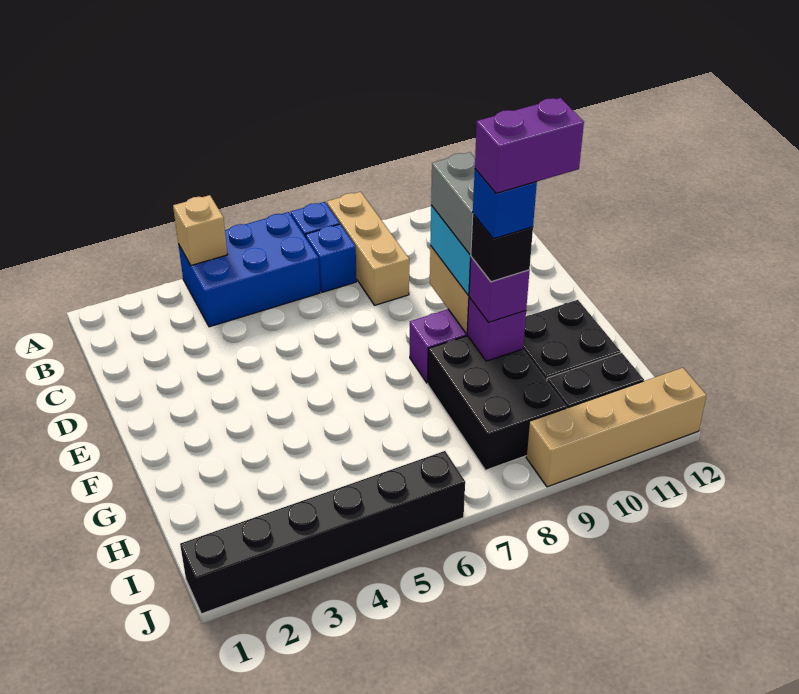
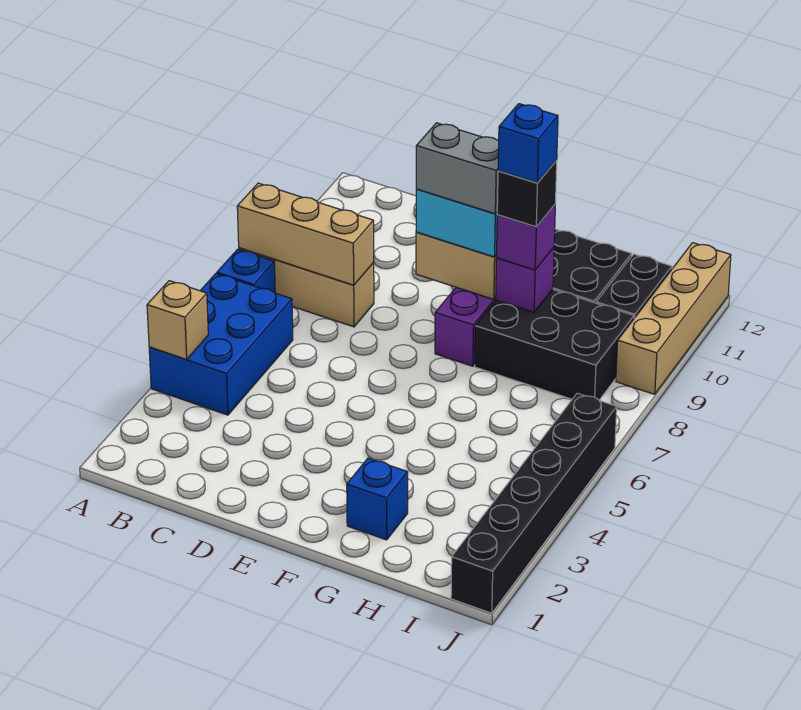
none -> tan 1x3 brick [237,183,374,285]
blue 1x1 brick [305,224,357,292] -> blue 1x1 brick moved to [347,458,408,540]
purple 1x2 brick [475,98,584,193] -> none

